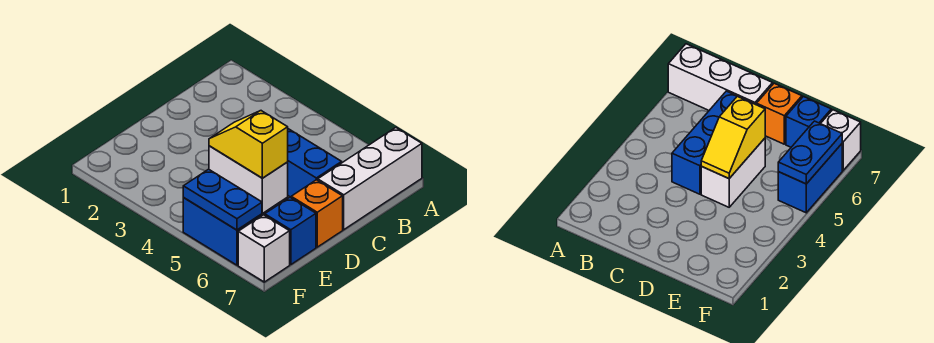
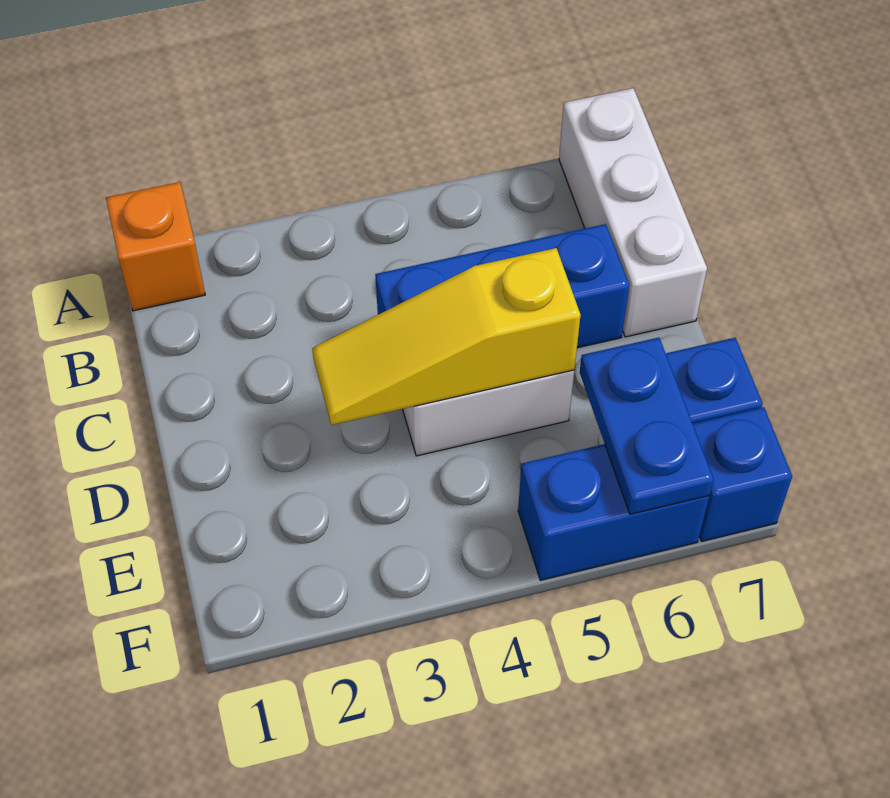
yellow 1x2 slope [209,111,288,178] -> yellow 1x3 slope [312,248,581,425]
orange 1x1 brick [291,180,343,247] -> orange 1x1 brick moved to [106,182,205,311]
blue 1x2 plate [183,169,262,230] -> blue 1x2 plate turned to [580,338,714,514]
white 1x1 brick [238,215,290,282] -> blue 1x1 brick [693,407,792,541]

